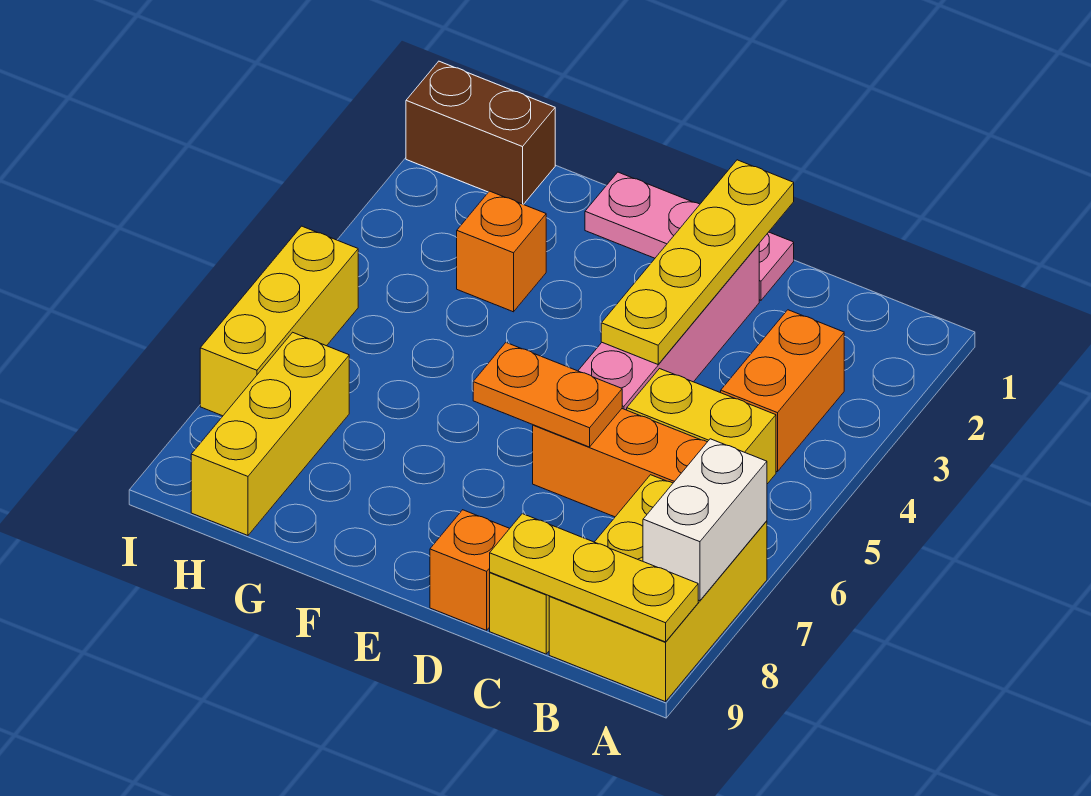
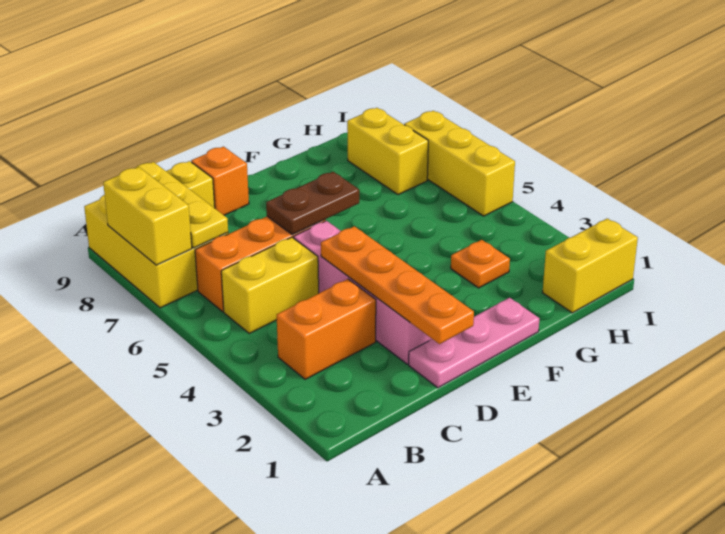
white 1x2 brick [643,439,767,601] -> yellow 1x2 brick [103,167,192,265]
yellow 1x3 plate [490,514,698,642] -> yellow 1x3 plate turned to [136,162,228,248]
orange 1x2 brick [721,310,844,472] -> orange 1x2 brick turned to [277,279,376,379]
yellow 1x4 plate [601,160,794,364] -> orange 1x4 plate [321,226,474,344]
orange 1x2 plate [473,342,622,447] -> brown 1x2 plate [266,172,359,235]
orange 1x1 brick [457,191,546,312] -> orange 1x1 plate [451,240,510,288]
brown 1x2 brick [406,61,555,205] -> yellow 1x2 brick [543,218,638,313]
yellow 1x3 brick [191,332,349,535] -> yellow 1x2 brick [347,108,428,195]

